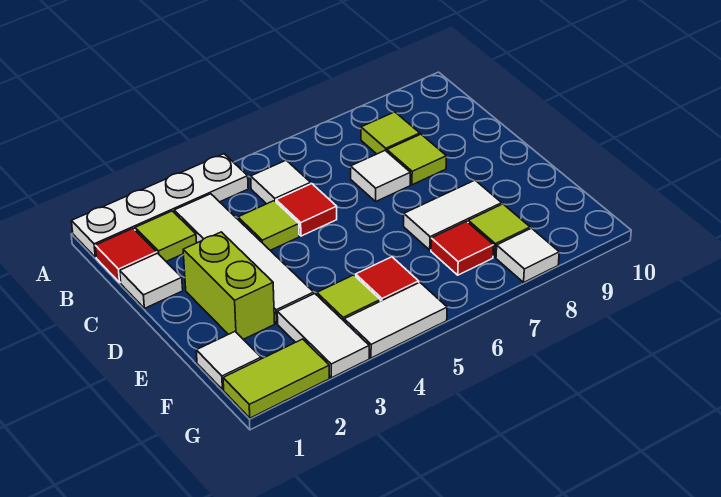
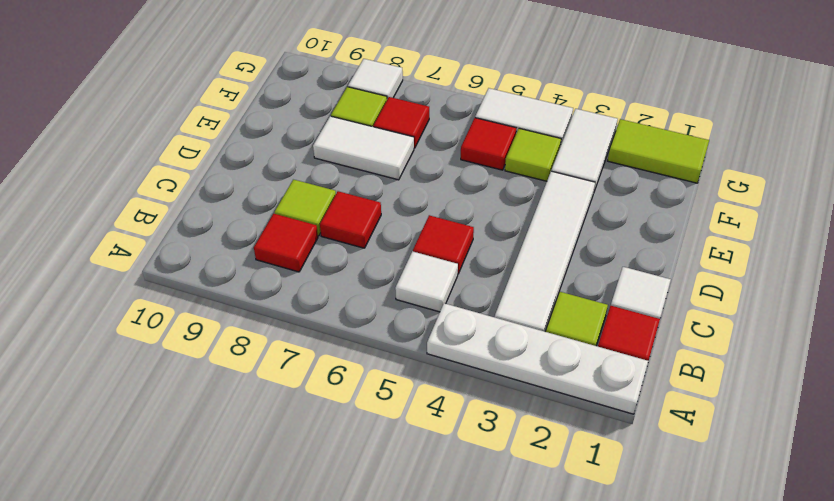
lime 1x1 tile [361,112,420,154] -> red 1x1 tile [254,214,318,272]
lime 1x1 tile [238,201,299,250] -> none
white 1x1 tile [351,151,410,201] -> red 1x1 tile [320,191,381,248]
lime 1x2 brick [183,232,275,339] -> none
white 1x1 tile [196,332,261,390] -> none

